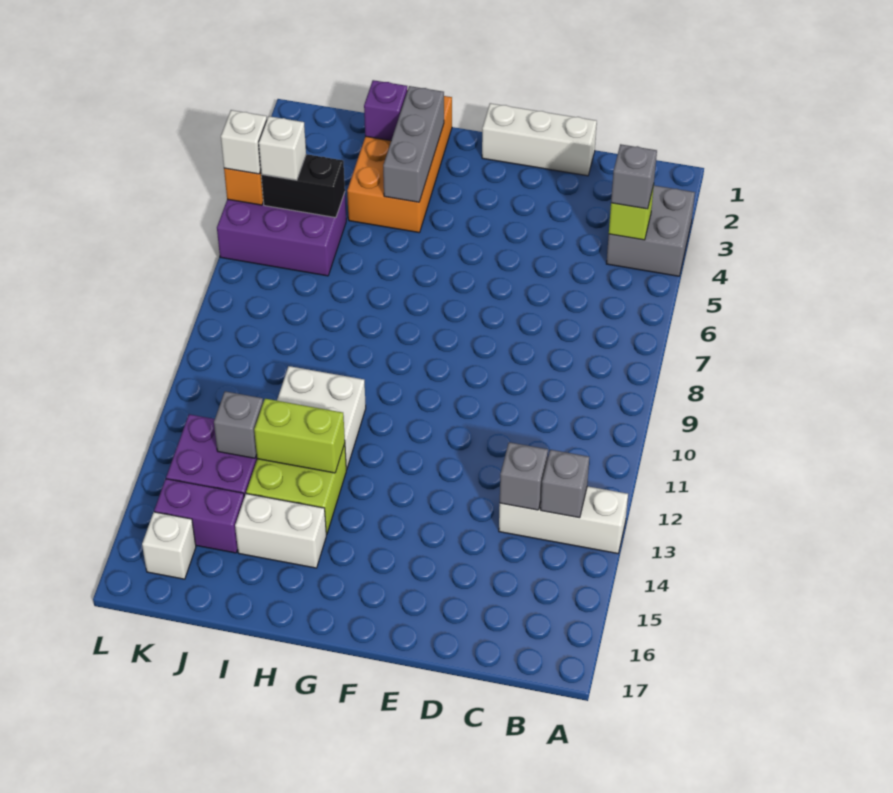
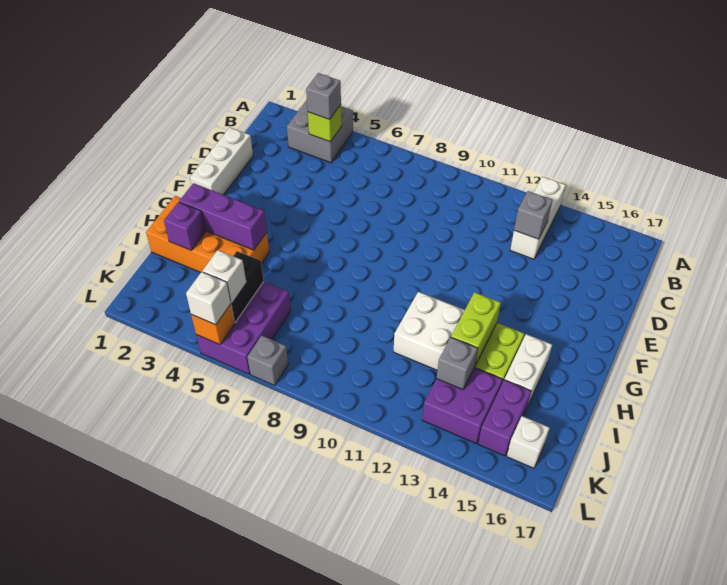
grey 1x1 brick [541,450,589,518] -> grey 1x1 brick moved to [247,335,288,386]
grey 1x3 brick [383,86,444,202] -> purple 1x3 brick [179,183,267,250]

